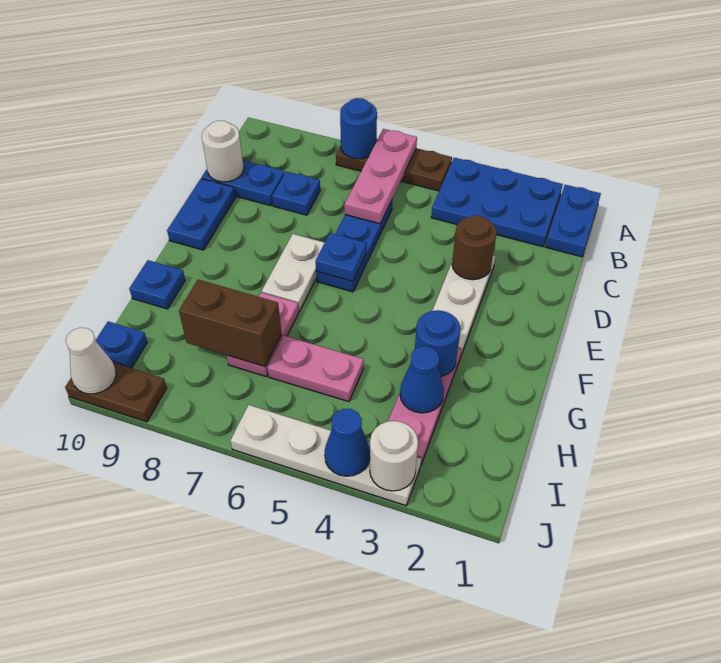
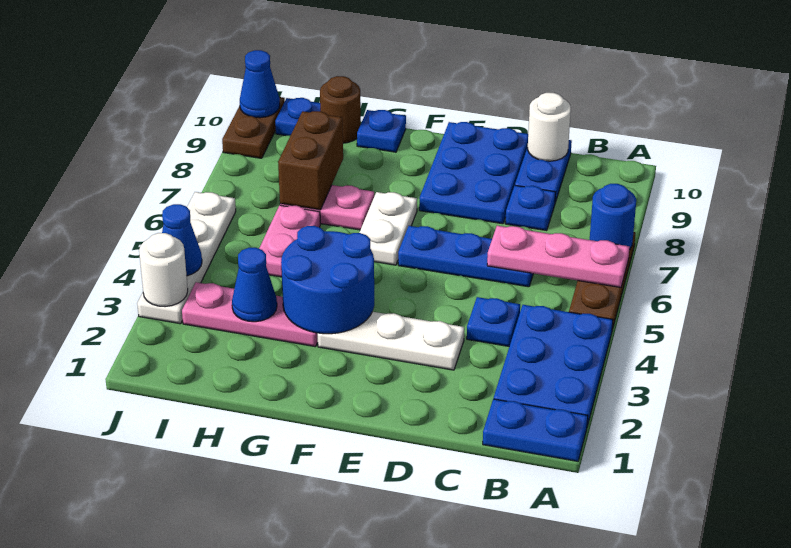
brown 1x1 round brick [452,216,497,280] -> brown 1x1 round brick moved to [320,76,361,143]
blue 1x2 plate [167,179,236,250] -> blue 2x3 plate [419,122,528,224]
blue 1x1 plate [316,233,367,281] -> blue 1x1 plate moved to [467,297,520,347]
white 1x2 plate [262,234,325,311] -> white 1x2 plate turned to [359,192,417,265]
blue 1x1 round brick [415,310,461,376] -> blue 2x2 round brick [281,226,374,334]
white 1x1 cone [66,328,116,394] -> blue 1x1 cone [240,50,280,118]

